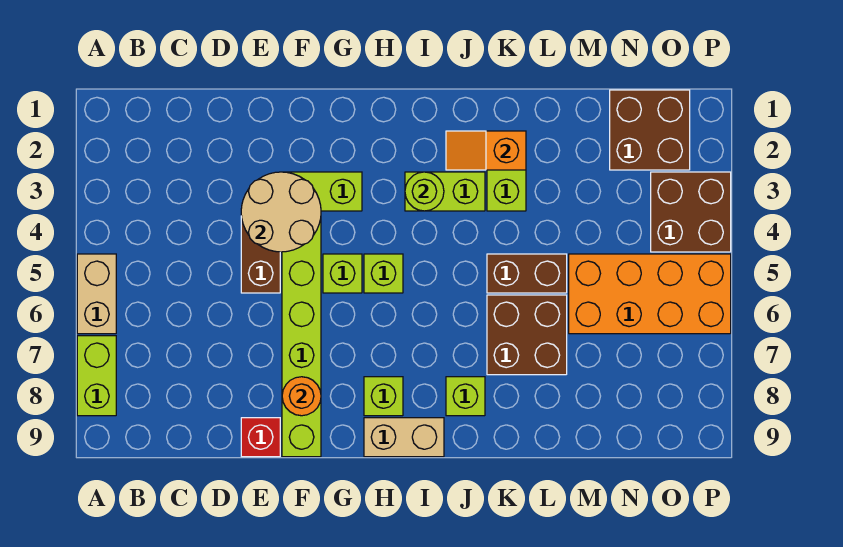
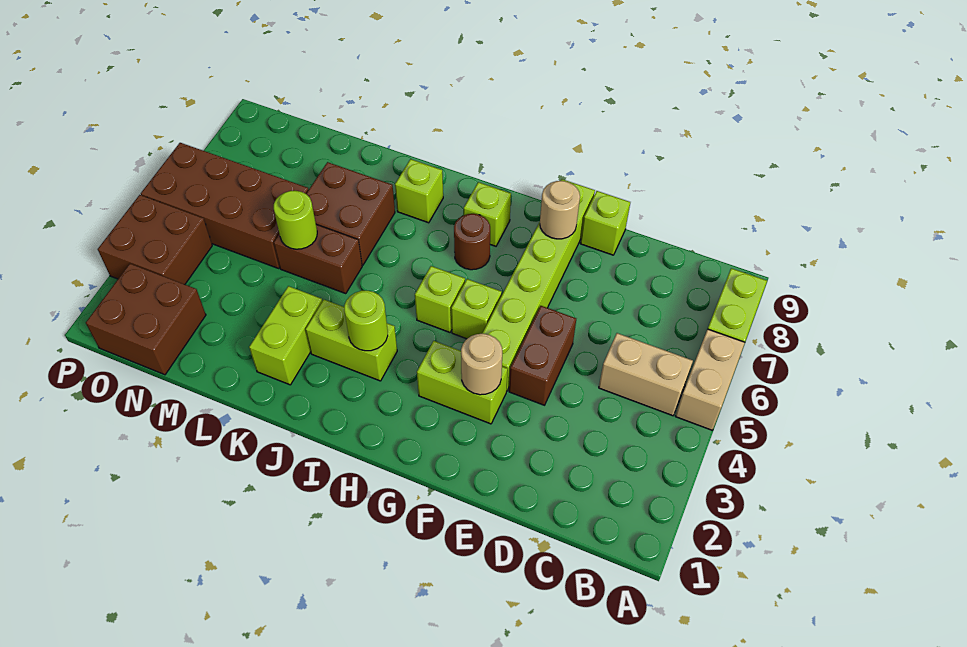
tan 2x2 round brick [241,172,321,252] -> tan 1x1 round brick [461,334,502,395]
red 1x1 brick [241,418,280,457] -> lime 1x1 brick [580,191,630,255]
orange 1x1 round brick [282,377,321,416] -> tan 1x1 round brick [540,181,580,239]
none -> brown 1x1 round brick [454,214,490,270]
tan 1x2 brick [364,418,444,457] -> tan 1x2 brick moved to [599,333,693,416]
orange 1x2 slope [446,131,526,170] -> none
none -> lime 1x1 round brick [274,191,317,249]
orange 2x4 brick [569,254,731,334] -> brown 2x4 brick [141,143,308,268]

